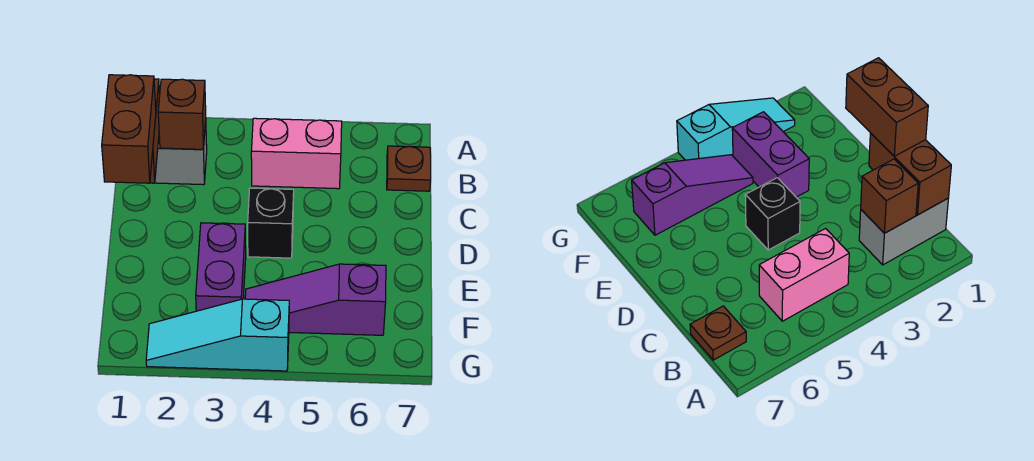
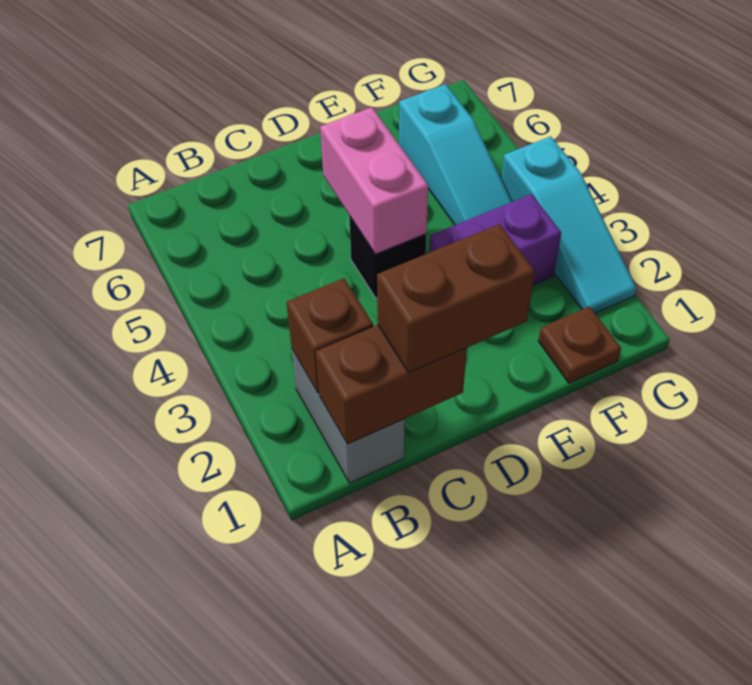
pink 1x2 brick [251,118,342,189] -> pink 1x2 brick moved to [320,107,428,254]
brown 1x1 plate [387,146,431,191] -> brown 1x1 plate moved to [538,306,621,383]
purple 1x3 slope [245,264,386,335] -> cyan 1x3 slope [399,84,512,225]

